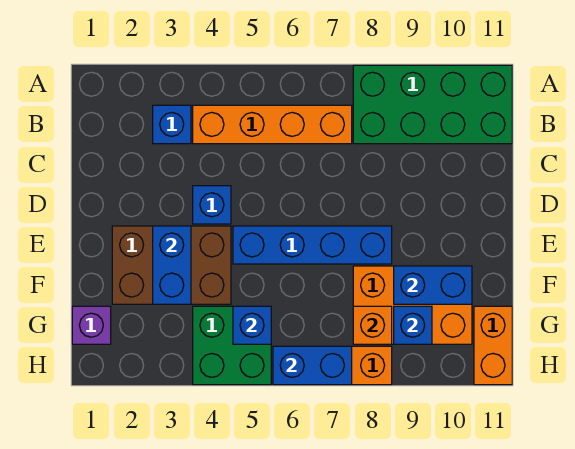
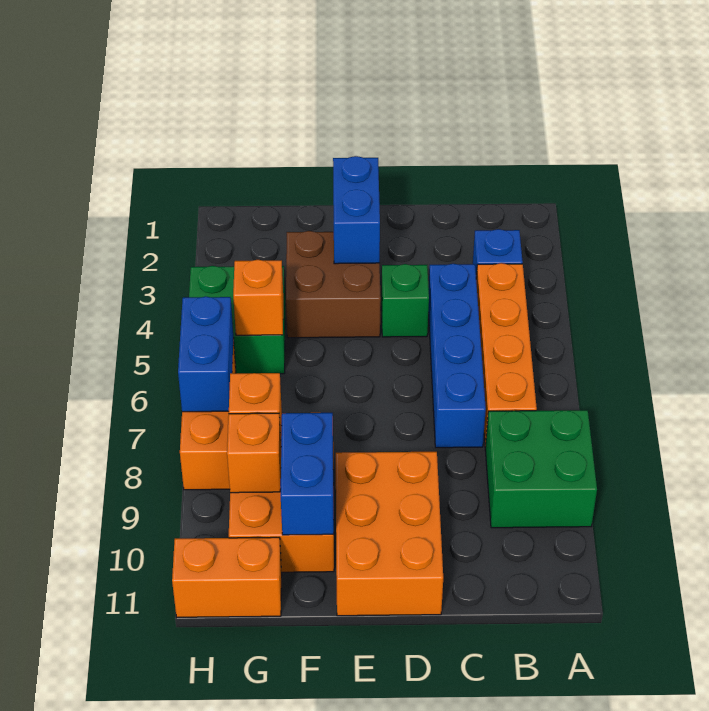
green 2x4 brick [353,65,512,144] -> green 2x2 brick [485,410,597,528]
blue 1x1 brick [193,186,231,224] -> green 1x1 brick [381,264,429,337]
none -> orange 2x3 brick [336,452,443,616]
brown 2x3 brick [112,226,231,304] -> brown 2x2 brick [286,231,381,338]
blue 1x2 brick [153,226,191,304] -> blue 1x2 brick turned to [333,156,380,264]
blue 1x4 brick [233,226,392,264] -> blue 1x4 brick moved to [428,264,486,448]
purple 1x1 brick [72,306,111,344] -> none
blue 1x1 brick [233,306,271,344] -> orange 1x1 brick [233,260,283,335]
blue 1x1 brick [394,306,432,344] -> orange 1x1 brick [227,413,281,493]

